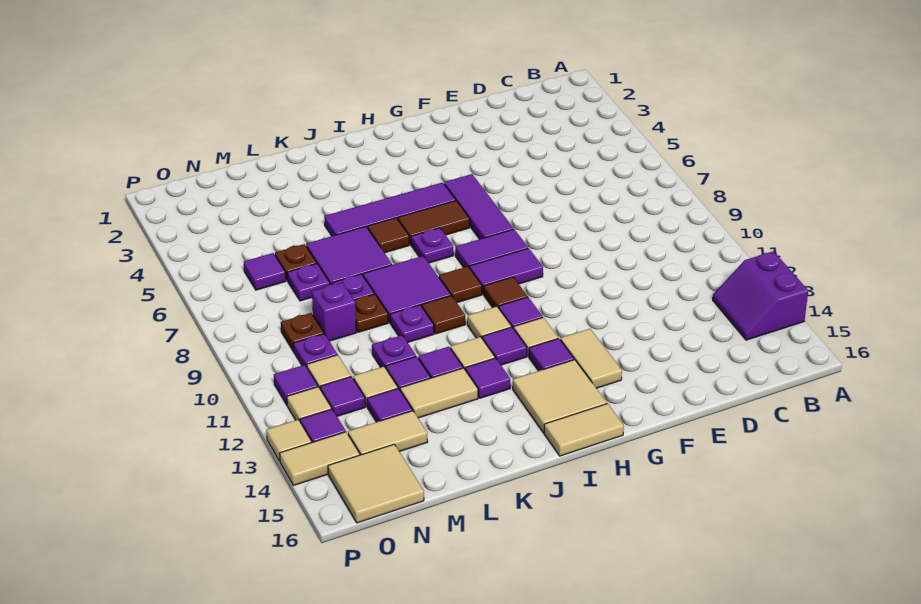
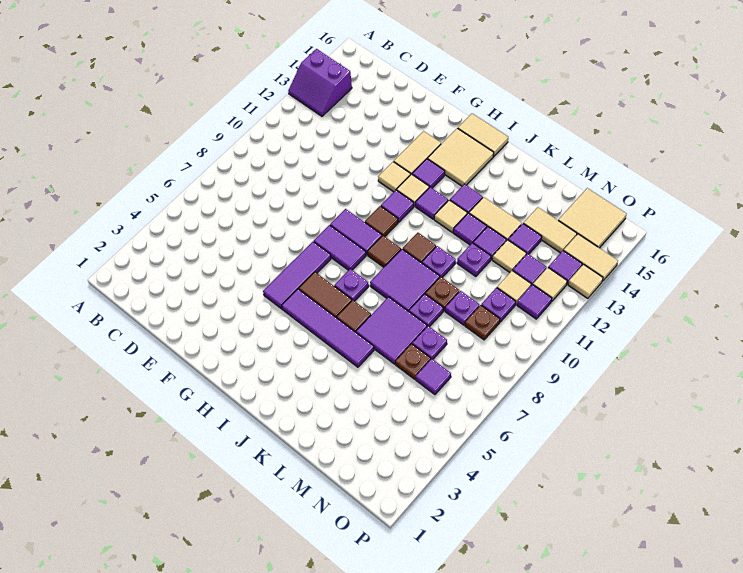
purple 2x2 slope [713,251,808,340] -> purple 2x2 slope turned to [288,49,352,116]
tan 1x1 tile [467,307,512,338] -> tan 1x1 tile moved to [378,162,411,192]
purple 1x1 brick [312,282,356,341] -> purple 1x1 plate [445,291,479,325]

